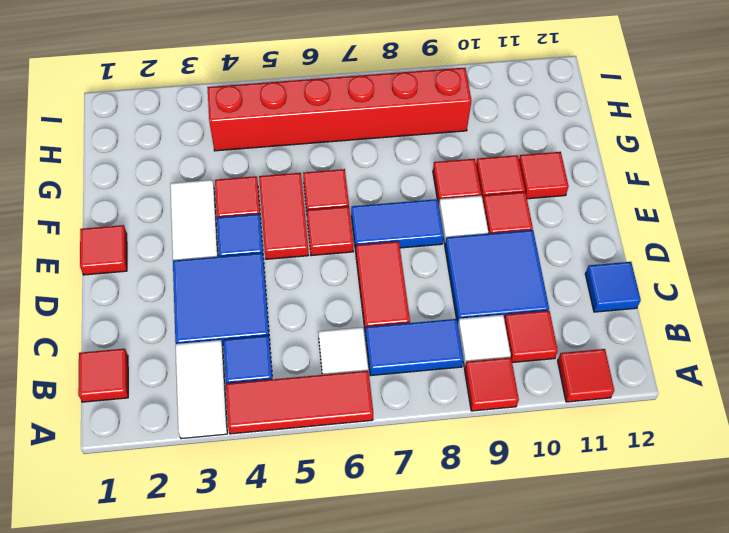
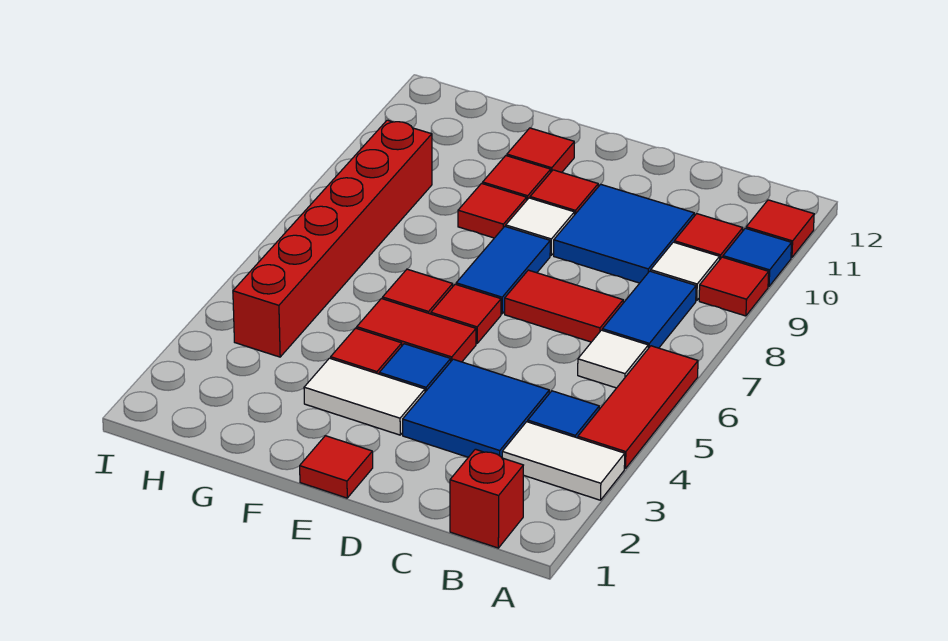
red 1x1 tile [78,349,128,402] -> red 1x1 brick [450,449,523,548]
blue 1x1 tile [585,262,641,312] -> blue 1x1 tile moved to [723,228,792,287]

